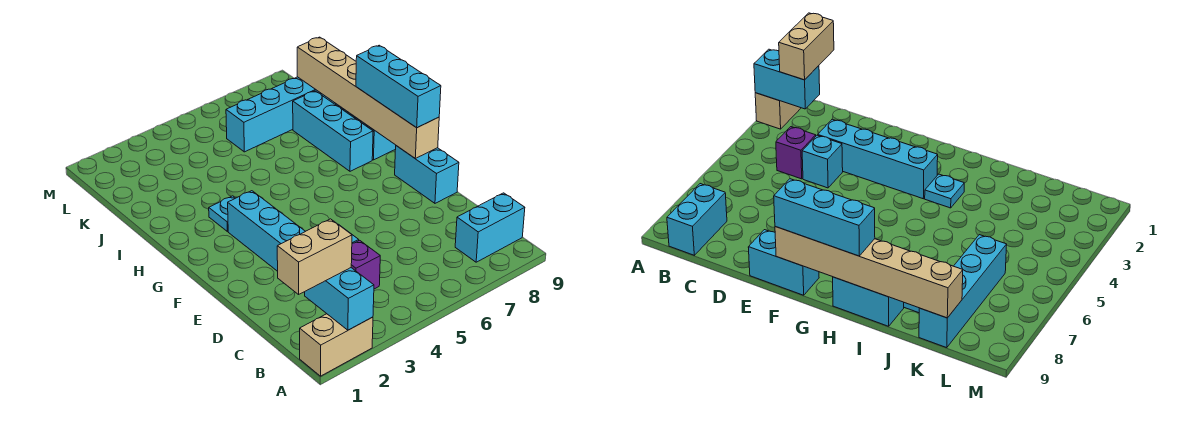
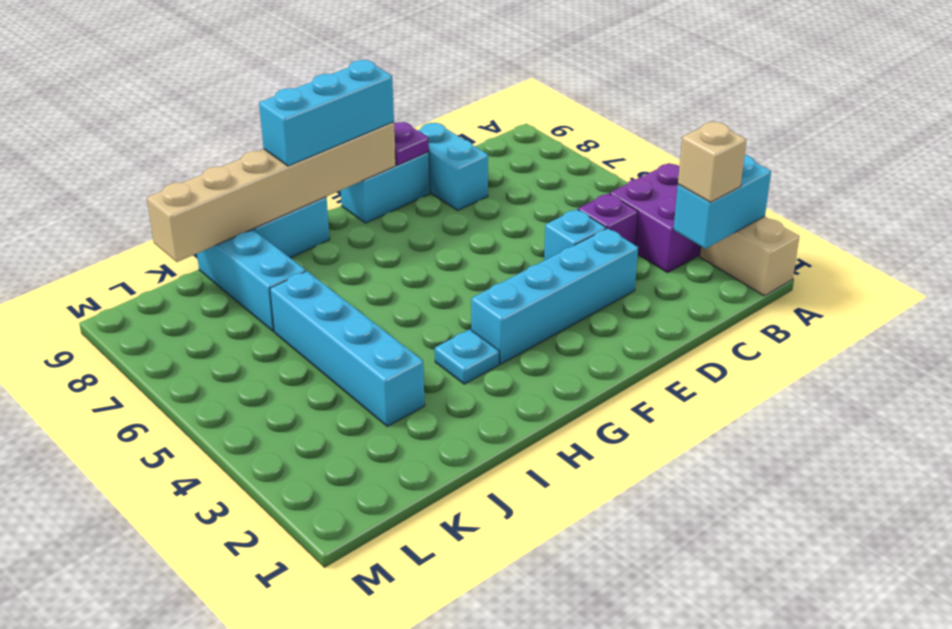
none -> purple 2x2 brick [610,163,701,272]
tan 1x2 brick [277,219,352,294] -> tan 1x1 brick [678,122,747,202]
cyan 1x2 brick [455,193,525,262] -> cyan 1x2 brick moved to [418,123,488,210]
none -> purple 1x1 plate [394,122,429,165]
cyan 1x3 brick [293,91,373,171] -> cyan 1x3 brick turned to [197,229,306,331]
cyan 1x4 brick [226,77,336,152] -> cyan 1x4 brick moved to [270,271,425,426]

